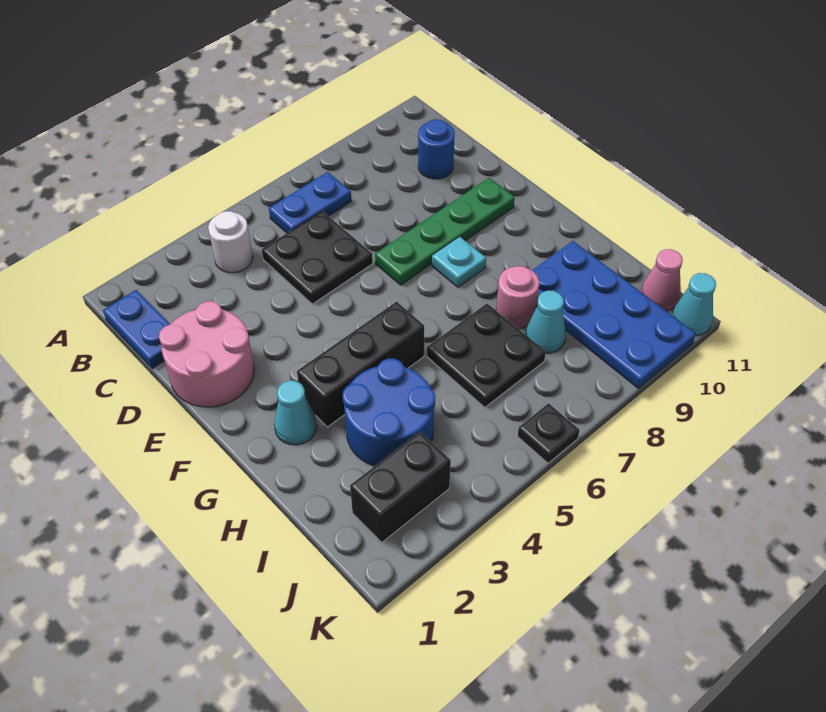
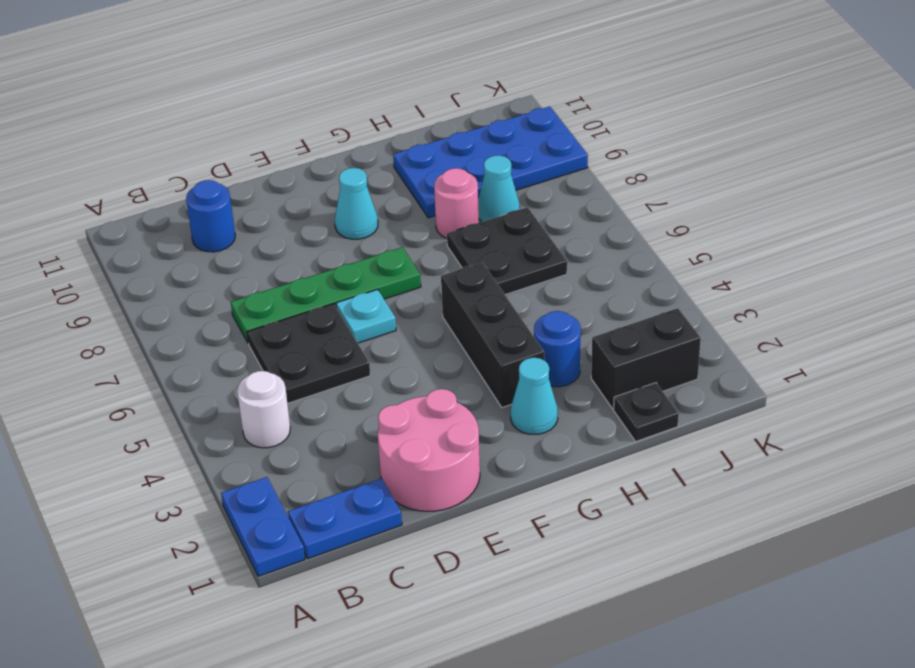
blue 1x2 plate [269,172,352,233] -> blue 1x2 plate moved to [221,477,305,576]
green 1x4 plate [375,178,515,285] -> green 1x4 plate turned to [231,247,421,342]
cyan 1x1 plate [432,237,486,287] -> cyan 1x1 plate moved to [336,289,396,343]
blue 2x2 round brick [342,358,435,466] -> blue 1x1 round brick [534,311,581,387]
black 1x2 brick [350,432,451,542] -> black 1x2 brick turned to [591,308,701,409]
pink 1x1 cone [641,249,683,311] -> none
black 1x1 plate [517,403,579,463] -> black 1x1 plate moved to [614,383,679,441]
cyan 1x1 cone [672,273,716,336] -> cyan 1x1 cone moved to [335,168,378,239]

